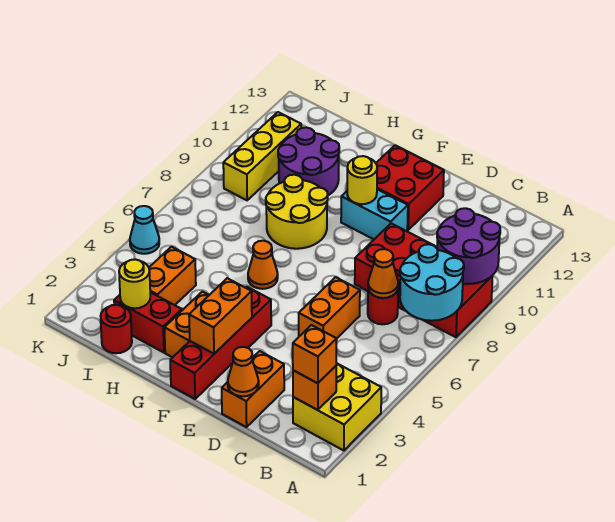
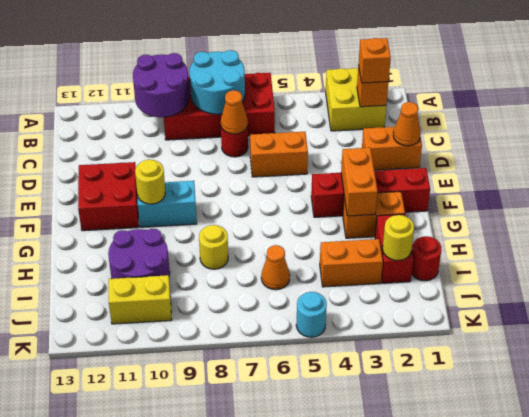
red 2x4 brick [355,223,493,337] -> red 2x4 brick turned to [164,73,275,140]
cyan 1x2 brick [341,189,408,239] -> cyan 1x2 brick turned to [137,181,197,227]
orange 1x2 brick [189,278,252,354] -> orange 1x2 brick turned to [341,148,378,216]
orange 1x1 cone [248,241,278,289] -> orange 1x1 cone moved to [261,245,290,290]
yellow 2x2 round brick [266,175,328,249] -> yellow 1x1 round brick [199,225,228,269]
yellow 1x3 brick [223,112,301,200] -> yellow 1x2 brick [109,275,172,324]
cyan 1x1 cone [130,206,159,254] -> cyan 1x1 round brick [296,292,327,337]

